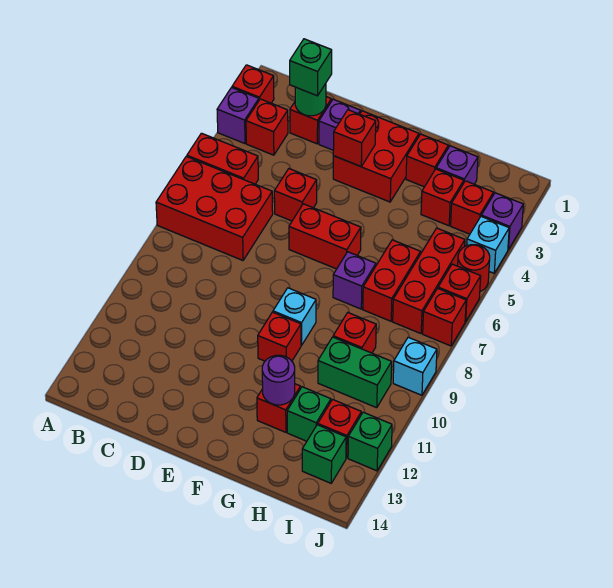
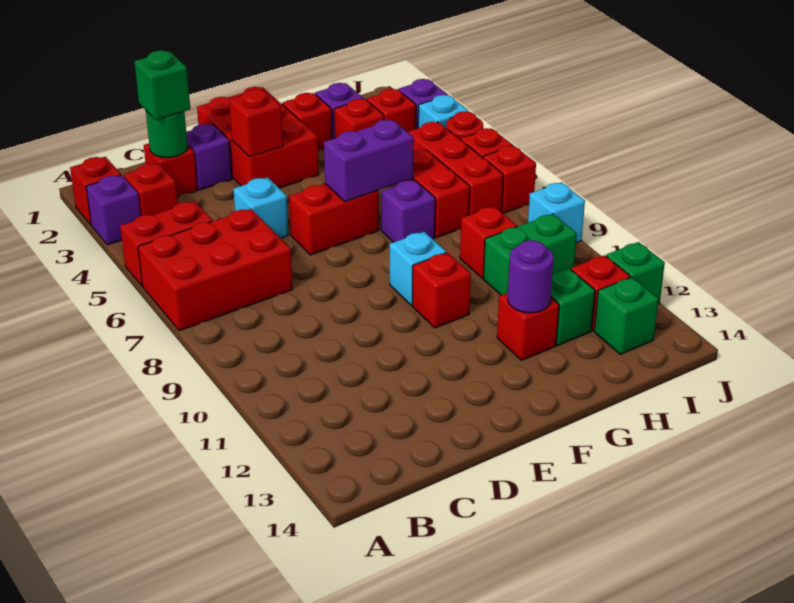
red 1x1 brick [274,169,317,221] -> cyan 1x1 brick [233,177,288,239]
red 2x2 brick [333,111,419,202] -> red 2x3 brick [197,87,319,188]
none -> purple 1x2 brick [324,120,414,202]

